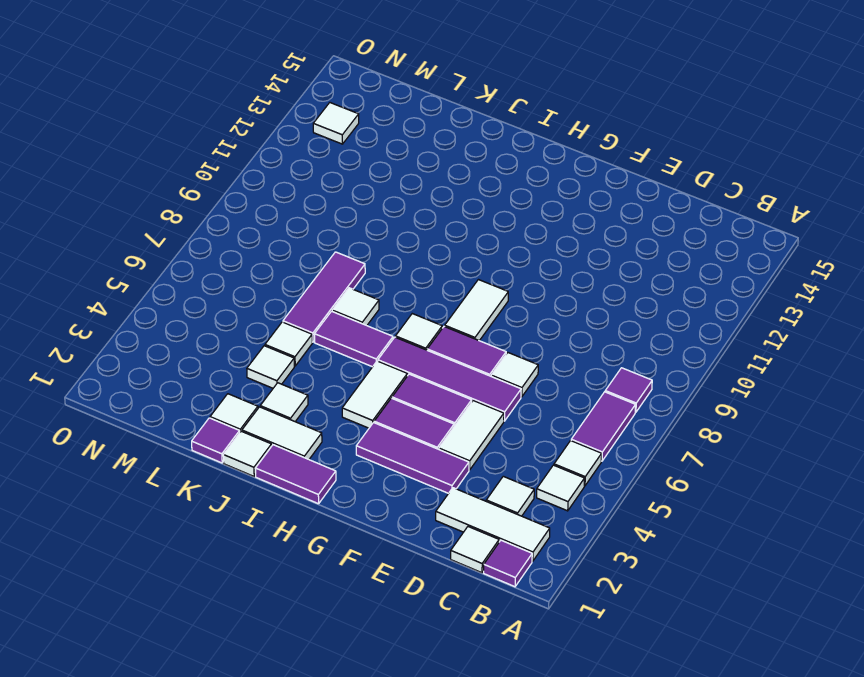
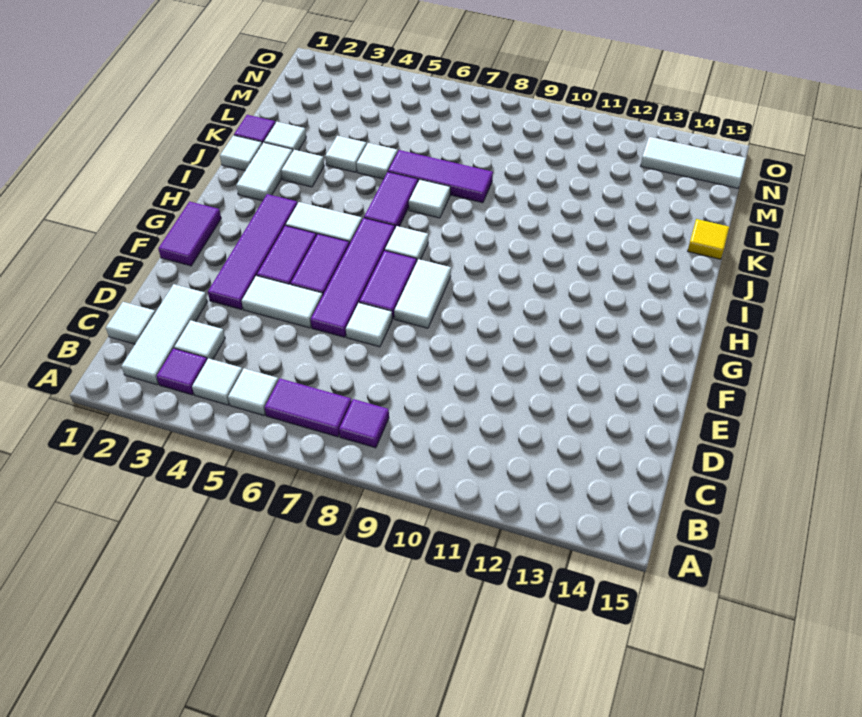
purple 1x1 tile [484,540,532,587] -> purple 1x1 tile moved to [156,349,207,395]
purple 1x3 tile [356,423,469,493] -> purple 1x4 tile [208,194,298,309]
white 1x2 tile [445,280,508,341] -> white 1x2 tile turned to [394,259,451,328]
purple 1x2 tile [255,445,336,504] -> purple 1x2 tile moved to [158,202,221,266]
none -> yellow 1x1 tile [688,219,729,259]
white 1x1 tile [313,103,359,144] -> white 1x3 tile [641,137,746,188]

